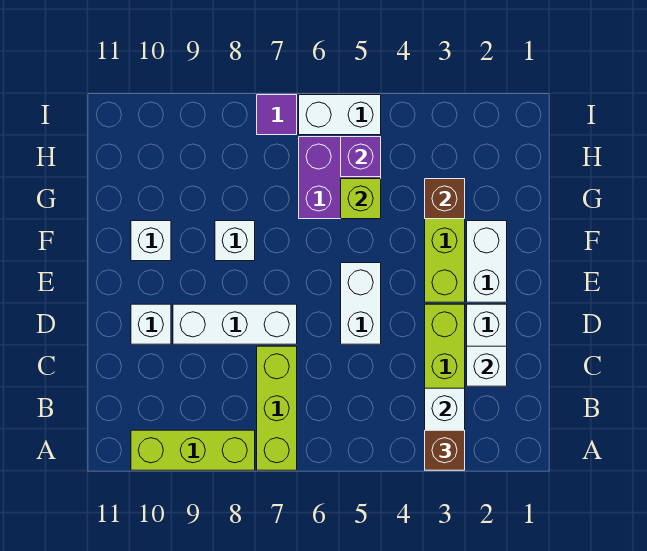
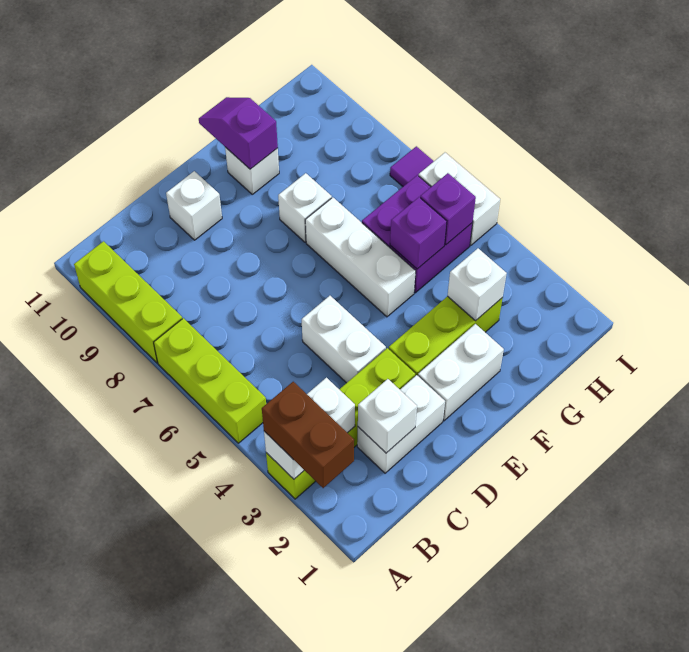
brown 1x1 brick [425,430,465,470] -> brown 1x2 brick [262,382,354,488]
lime 1x3 brick [257,346,297,470] -> lime 1x3 brick turned to [154,318,266,443]
white 1x2 brick [341,263,381,344] -> white 1x2 brick turned to [302,296,386,383]
white 1x3 brick [173,304,297,344] -> white 1x3 brick moved to [305,197,416,317]
none -> purple 1x2 slope [199,97,278,169]
brown 1x1 brick [425,179,465,219] -> white 1x1 brick [448,248,507,321]
lime 1x1 brick [341,179,381,219] -> purple 1x1 brick [390,197,447,269]

